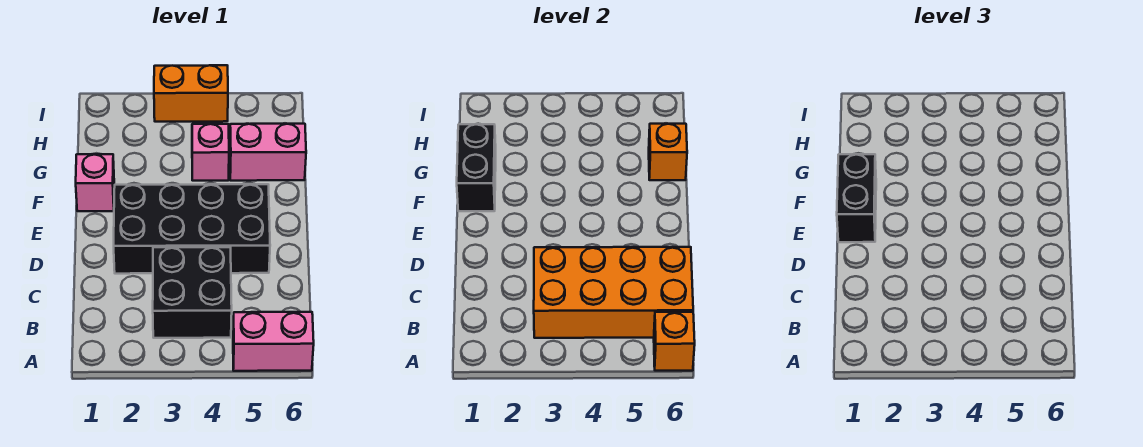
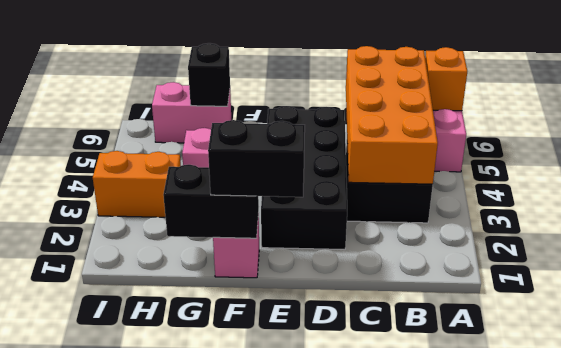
pink 1x2 brick [230,124,306,181] -> pink 1x2 brick turned to [152,82,231,143]
orange 1x1 brick [649,124,687,180] -> black 1x1 brick [188,43,230,106]
orange 1x2 brick [154,65,228,122] -> orange 1x2 brick turned to [93,151,181,217]

